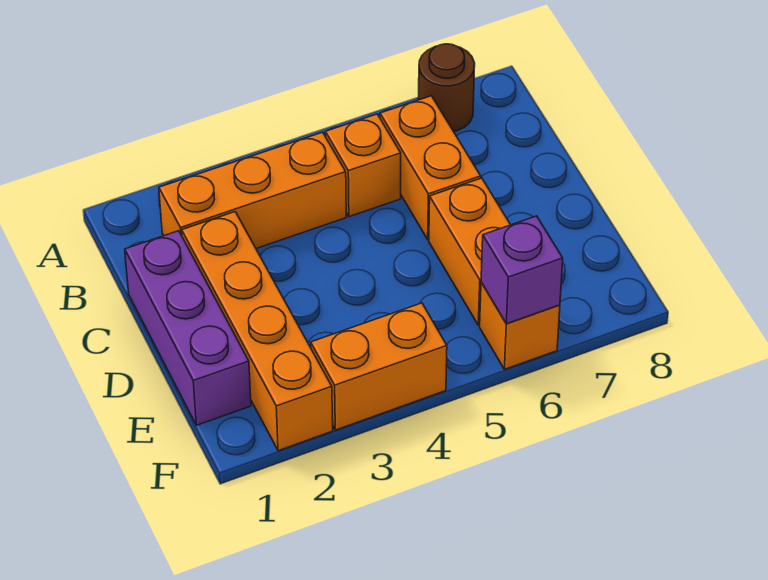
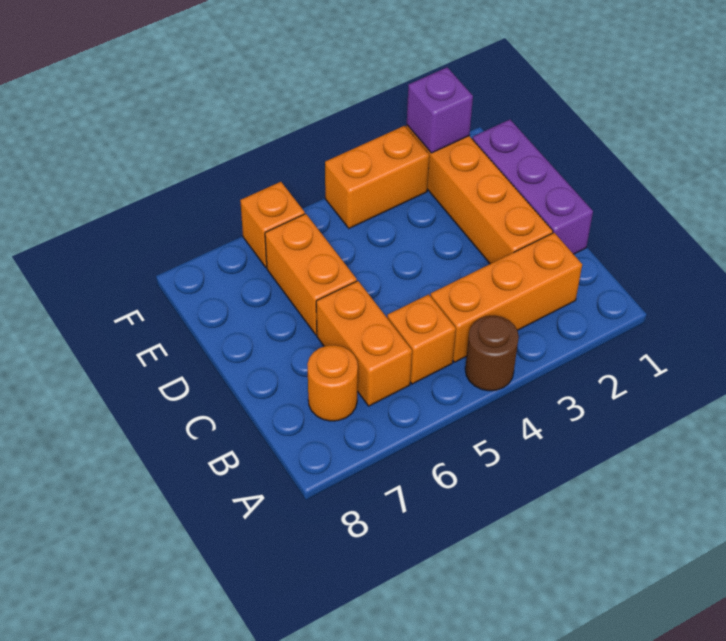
brown 1x1 round brick [419,44,475,132] -> brown 1x1 round brick moved to [465,316,519,391]
none -> orange 1x1 round brick [307,345,358,421]
purple 1x1 brick [481,216,563,324] -> purple 1x1 brick moved to [407,67,473,153]

